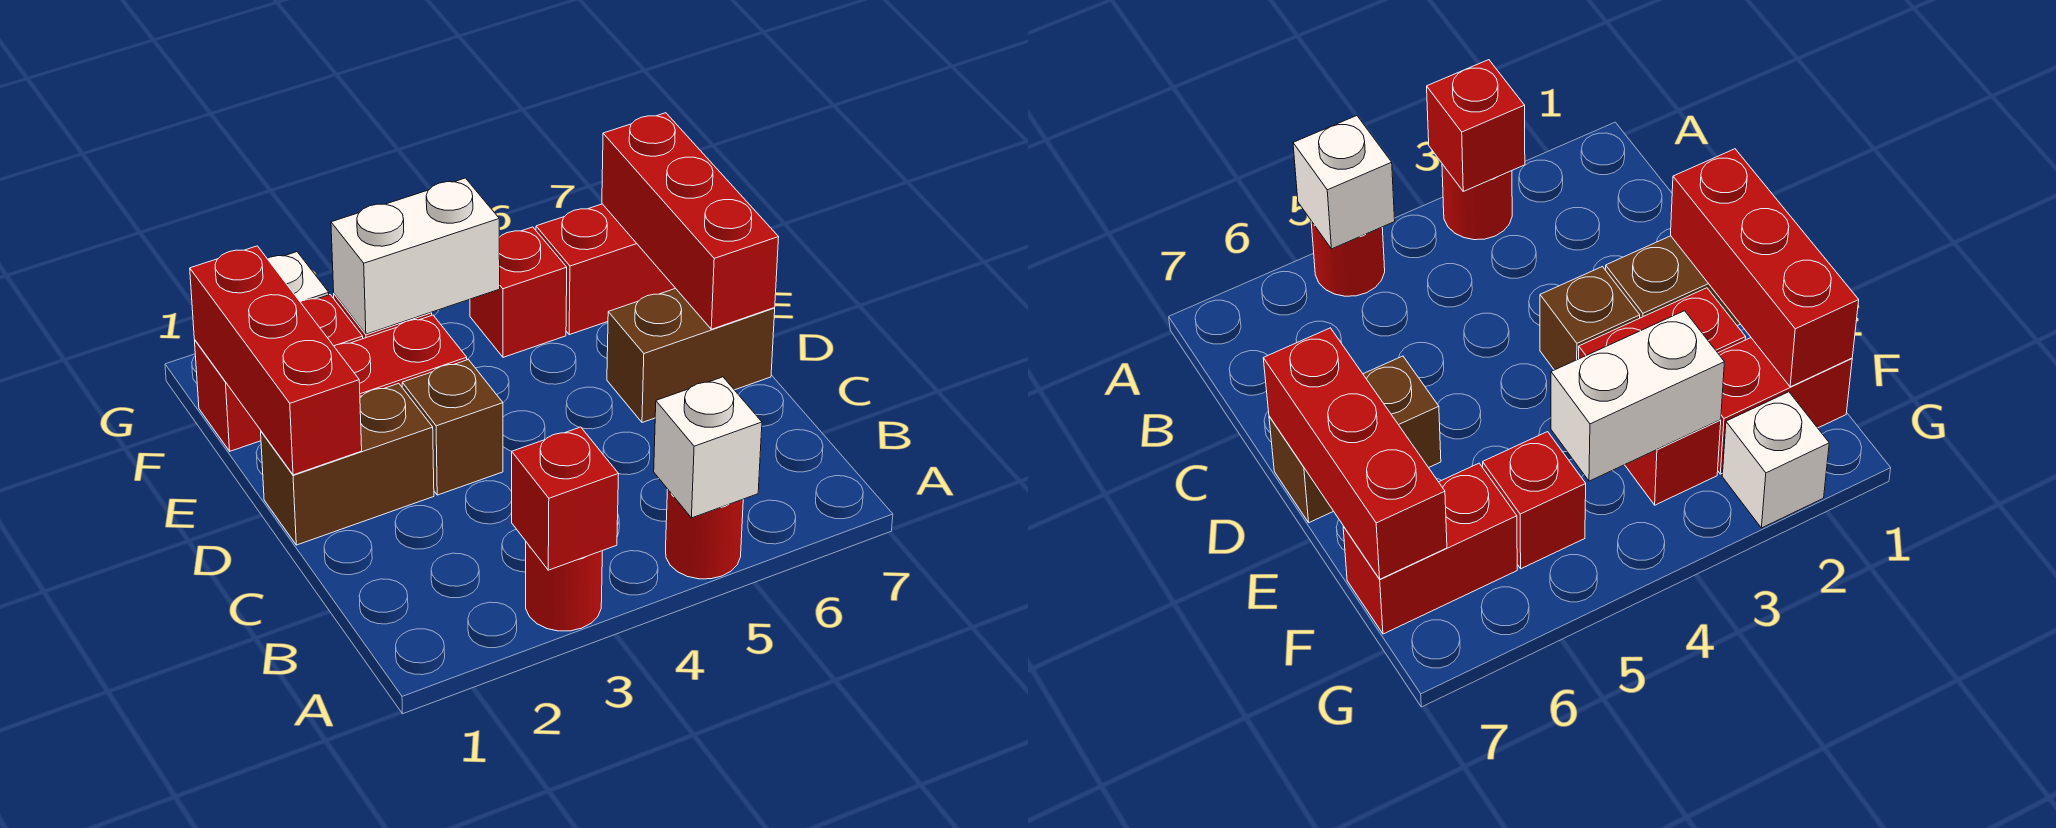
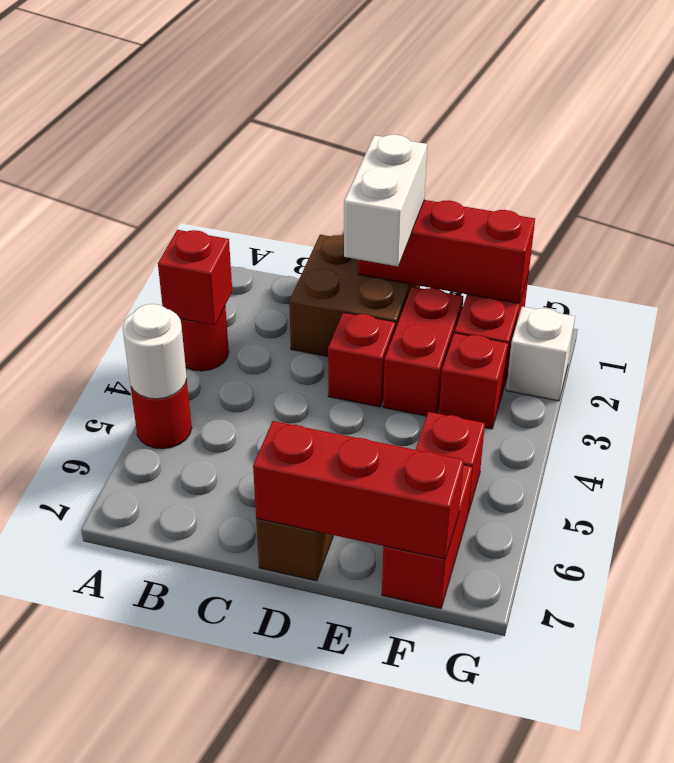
white 1x1 brick [654,377,762,518] -> white 1x1 round brick [123,304,187,399]
brown 1x2 brick [261,383,434,545] -> brown 2x2 brick [289,235,420,357]
brown 1x1 brick [402,360,503,495] -> red 1x1 brick [328,312,395,407]
white 1x2 brick [331,178,500,334] -> white 1x2 brick moved to [344,135,427,266]

